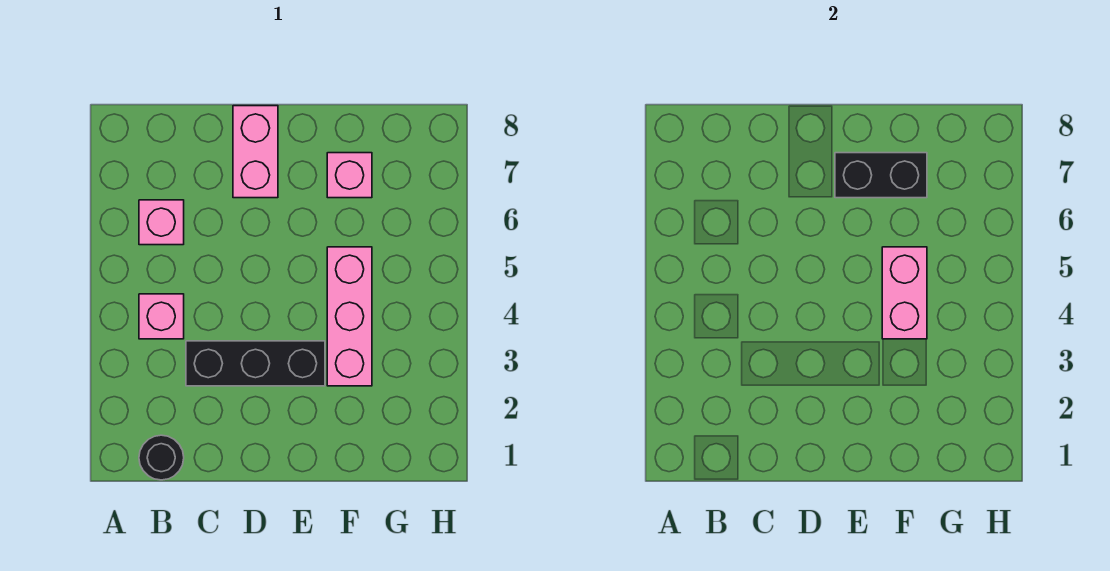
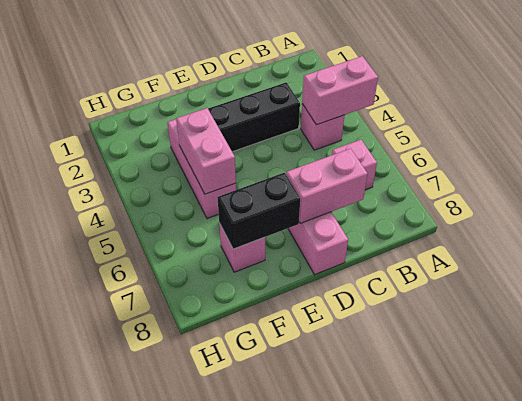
none -> pink 1x2 brick [302,56,378,125]
black 1x1 round brick [139,435,184,480] -> none
none -> pink 1x2 brick [286,148,367,223]

